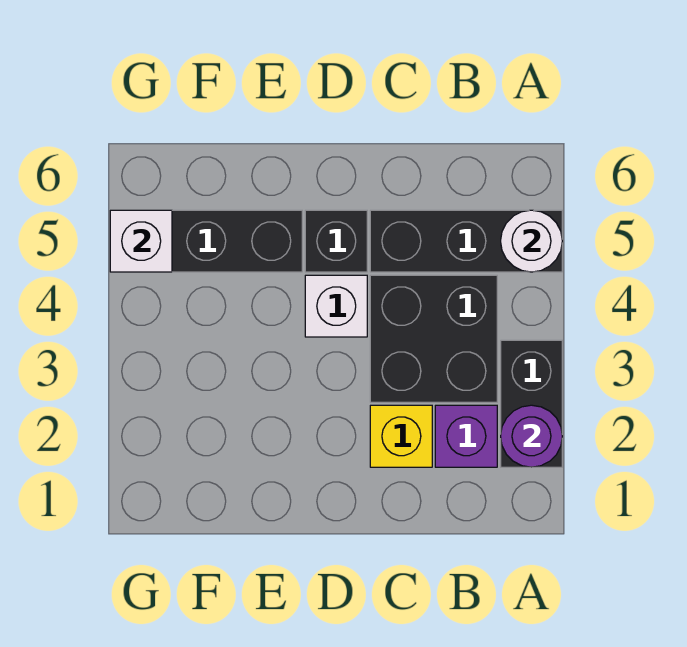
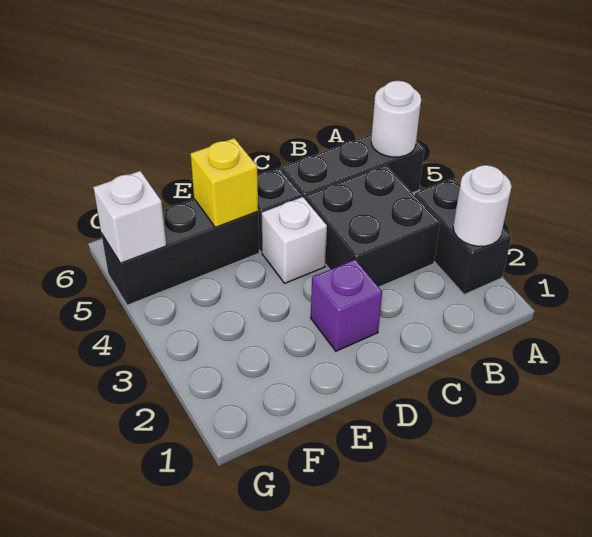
purple 1x1 round brick [501,405,562,467] -> white 1x1 round brick [453,165,512,246]
purple 1x1 brick [435,405,497,467] -> purple 1x1 brick moved to [311,260,382,351]
yellow 1x1 brick [370,405,432,467] -> yellow 1x1 brick moved to [191,138,258,227]

